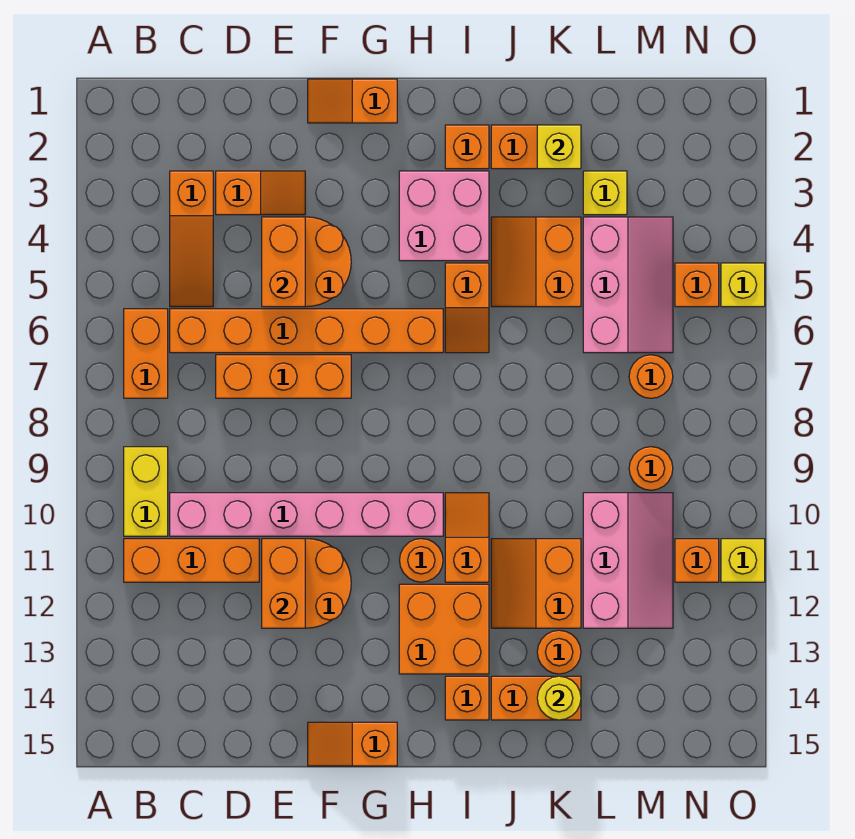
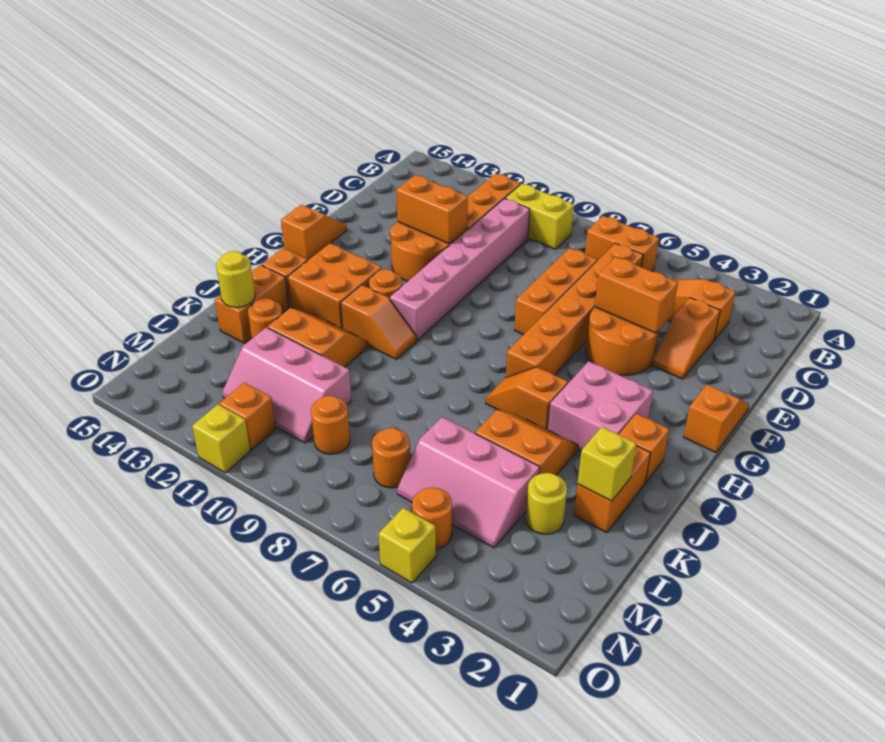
yellow 1x1 brick [583,171,627,215] -> yellow 1x1 round brick [526,473,567,534]
orange 1x1 brick [675,263,719,307] -> orange 1x1 round brick [412,487,452,549]

